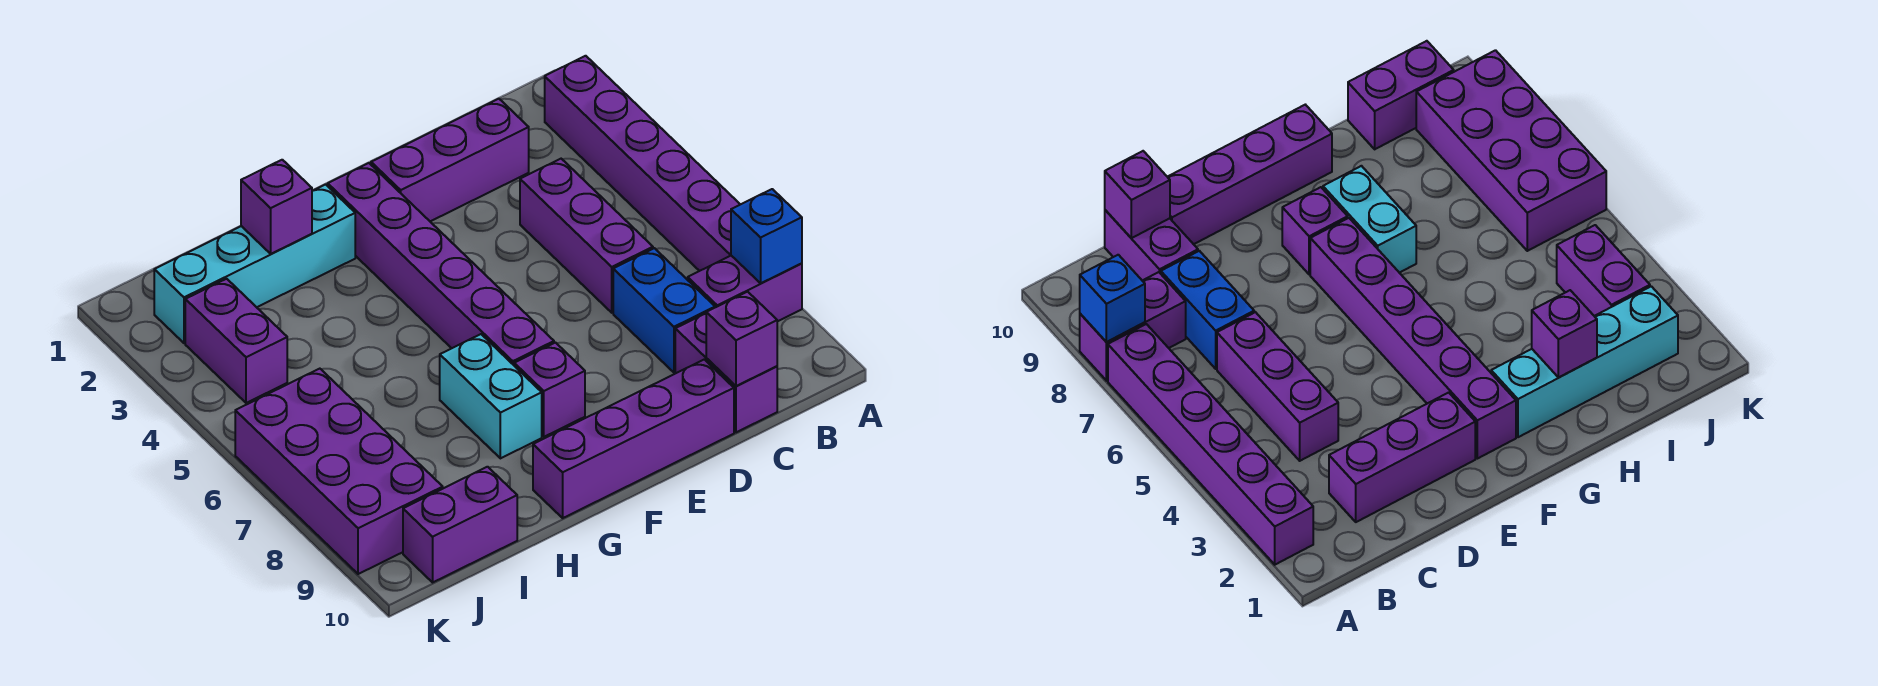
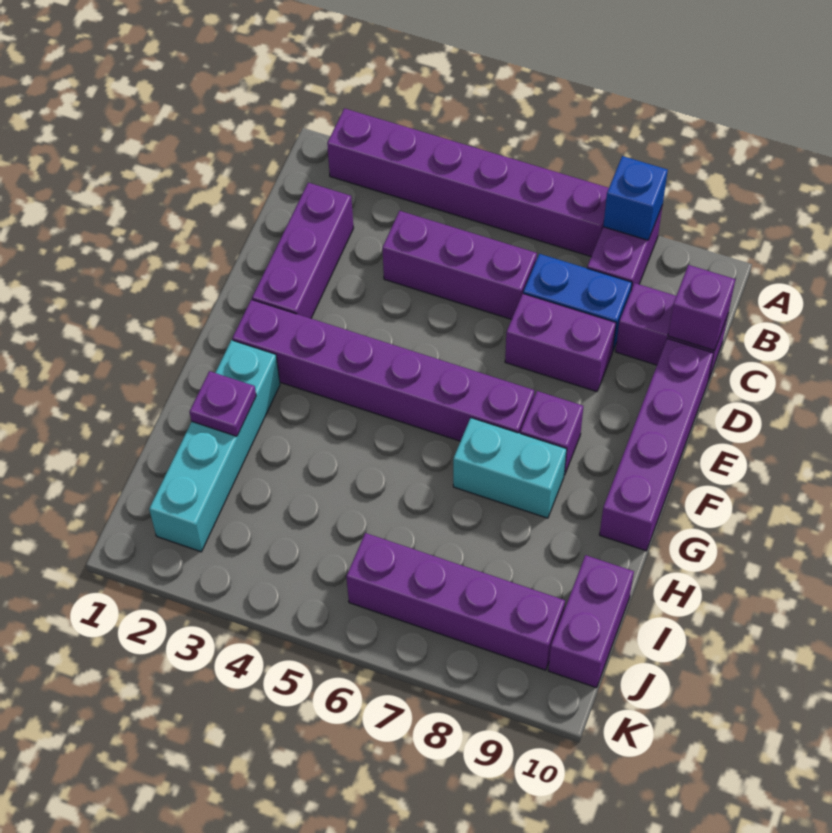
purple 1x1 brick [241,160,312,254] -> purple 1x1 plate [190,371,256,436]
purple 1x2 brick [185,279,287,403] -> purple 1x2 brick moved to [505,294,616,392]
purple 2x4 brick [235,369,443,574] -> purple 1x4 brick [346,533,565,670]

